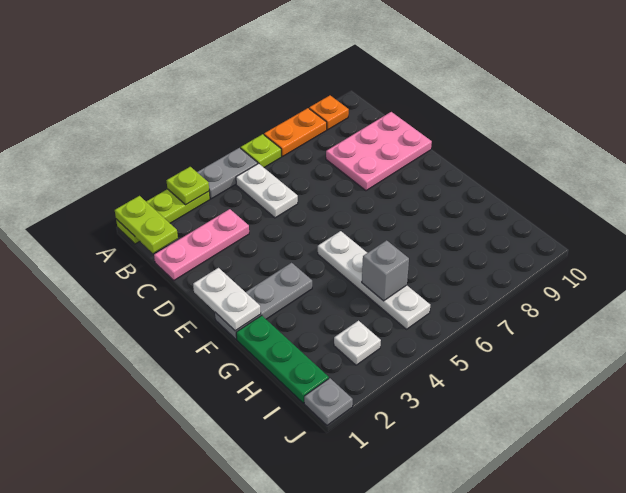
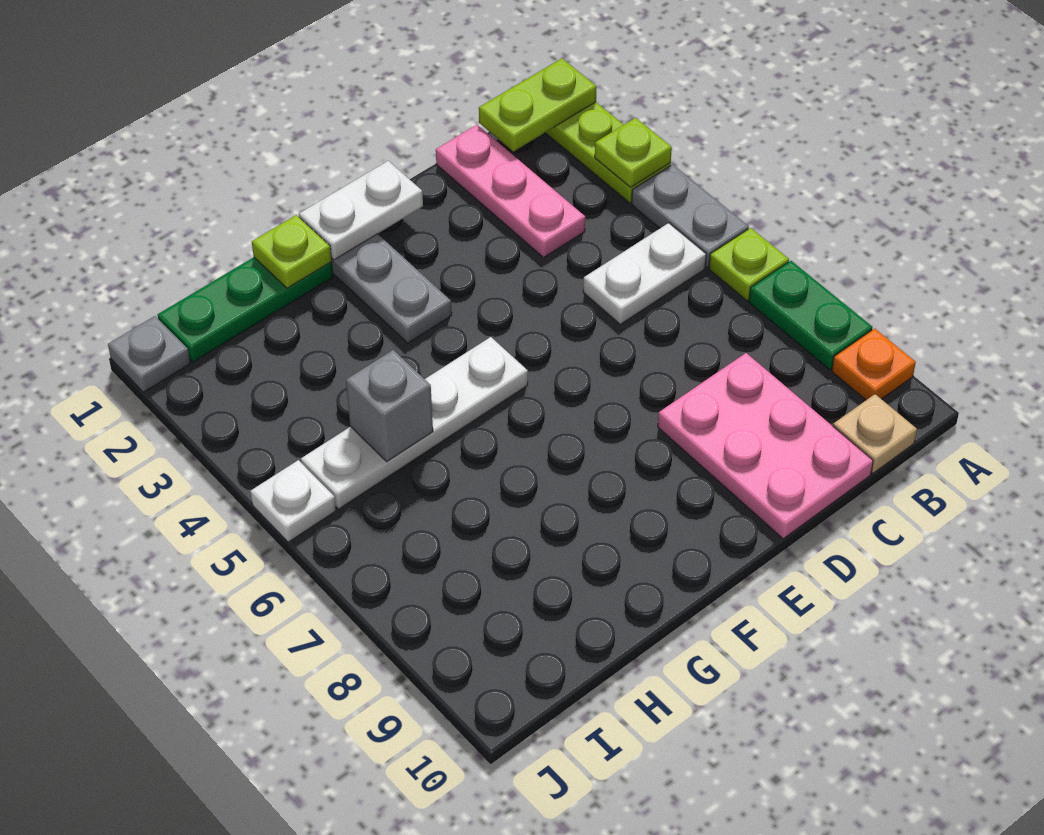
orange 1x2 plate [264,108,327,156] -> green 1x2 plate [749,261,872,370]
none -> tan 1x1 plate [833,394,917,474]
none -> lime 1x1 plate [252,215,332,288]
white 1x1 plate [334,321,381,365] -> white 1x1 plate moved to [250,460,336,542]

